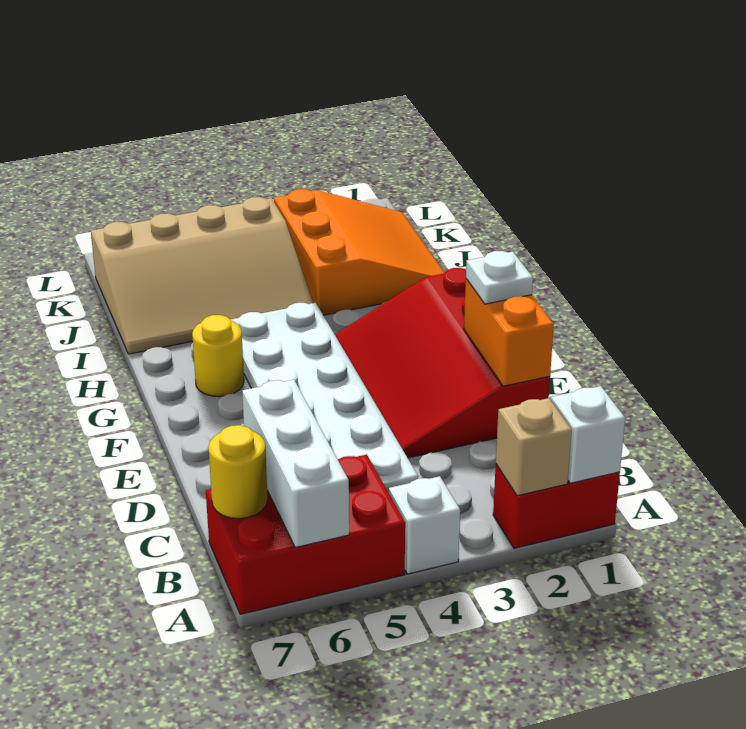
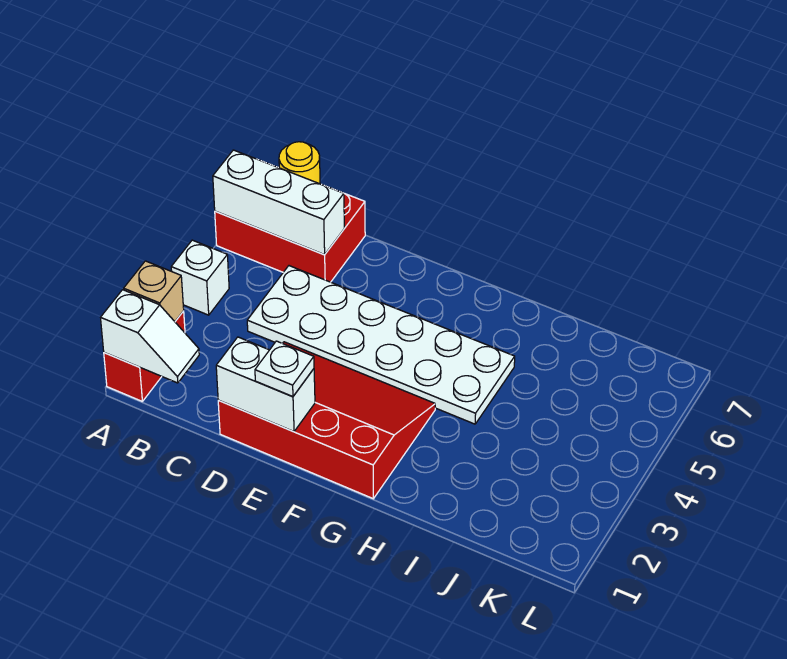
red 2x3 brick [206,455,405,614] -> red 2x3 brick turned to [215,194,365,282]
orange 1x2 brick [464,279,554,386] -> white 1x2 brick [216,337,315,432]
yellow 1x1 round brick [192,315,244,397] -> none
orange 3x3 slope [274,189,445,315] -> none
tan 3x4 slope [91,197,313,354] -> none

